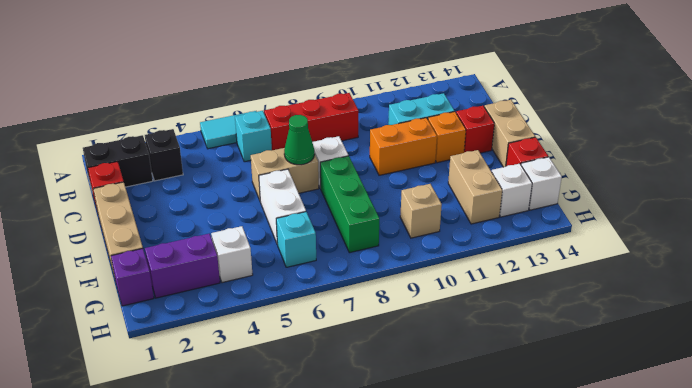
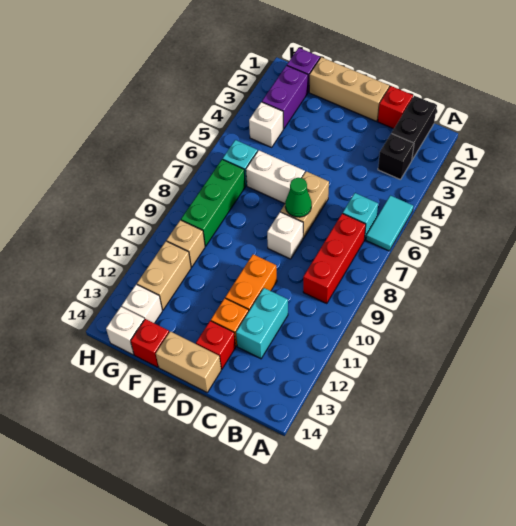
green 1x3 brick [320,156,379,253] -> green 1x3 brick turned to [181,159,245,246]
tan 1x2 brick [448,150,502,224] -> tan 1x2 brick turned to [137,241,191,310]

